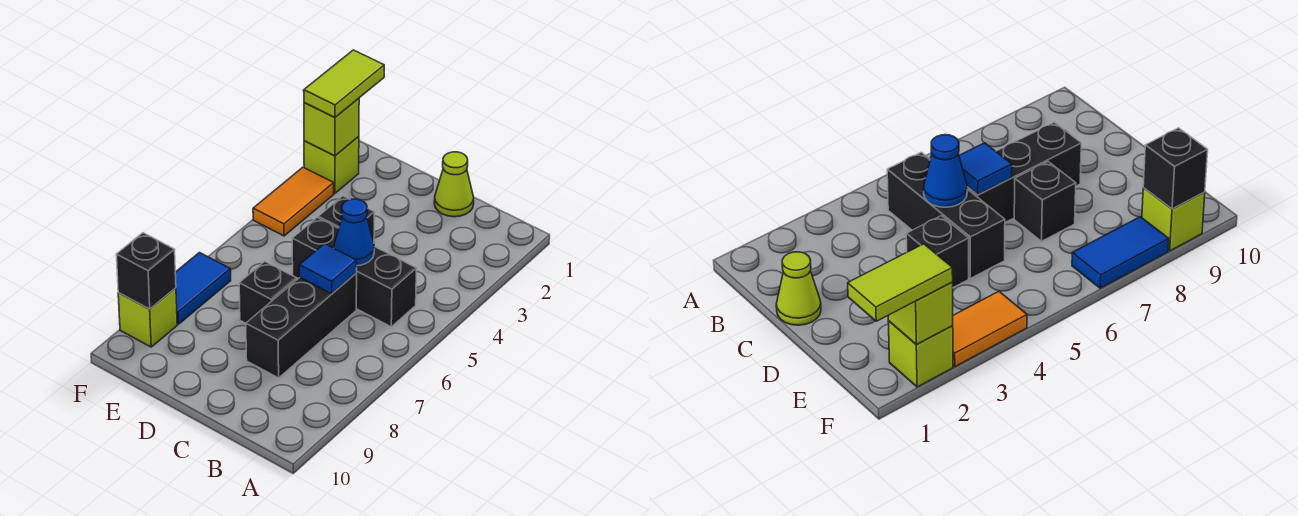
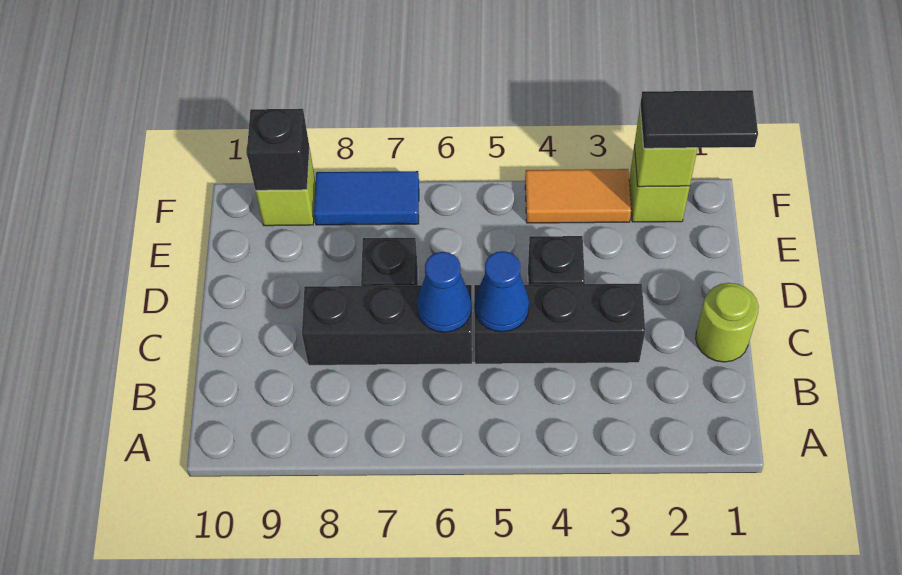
black 1x3 brick [292,218,416,327] -> black 1x3 brick turned to [474,284,645,364]
lime 1x1 cone [434,152,474,217] -> lime 1x1 round brick [696,283,759,362]
blue 1x1 tile [299,244,357,294] -> blue 1x1 cone [417,252,472,332]
lime 1x2 tile [304,50,384,117] -> black 1x2 tile [640,90,758,148]

